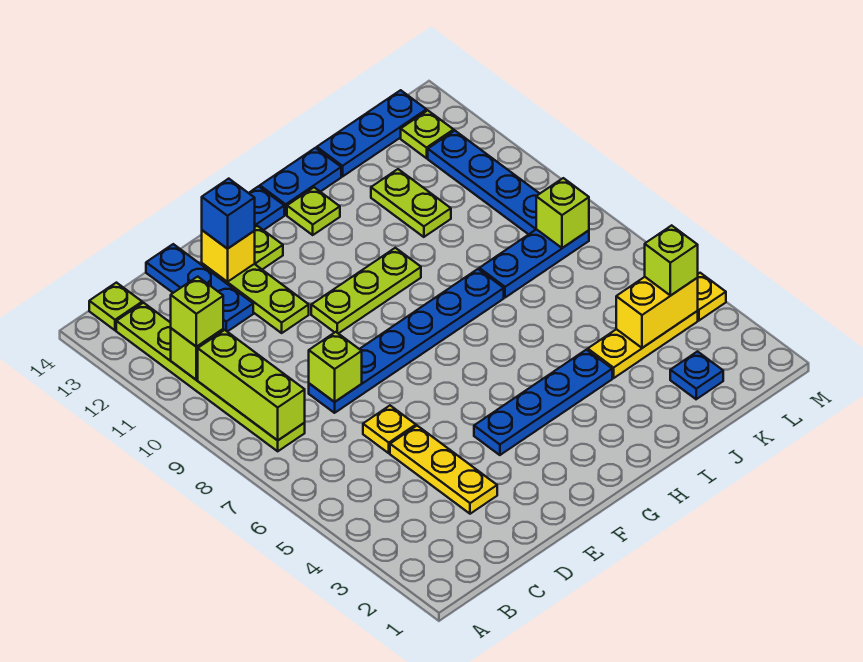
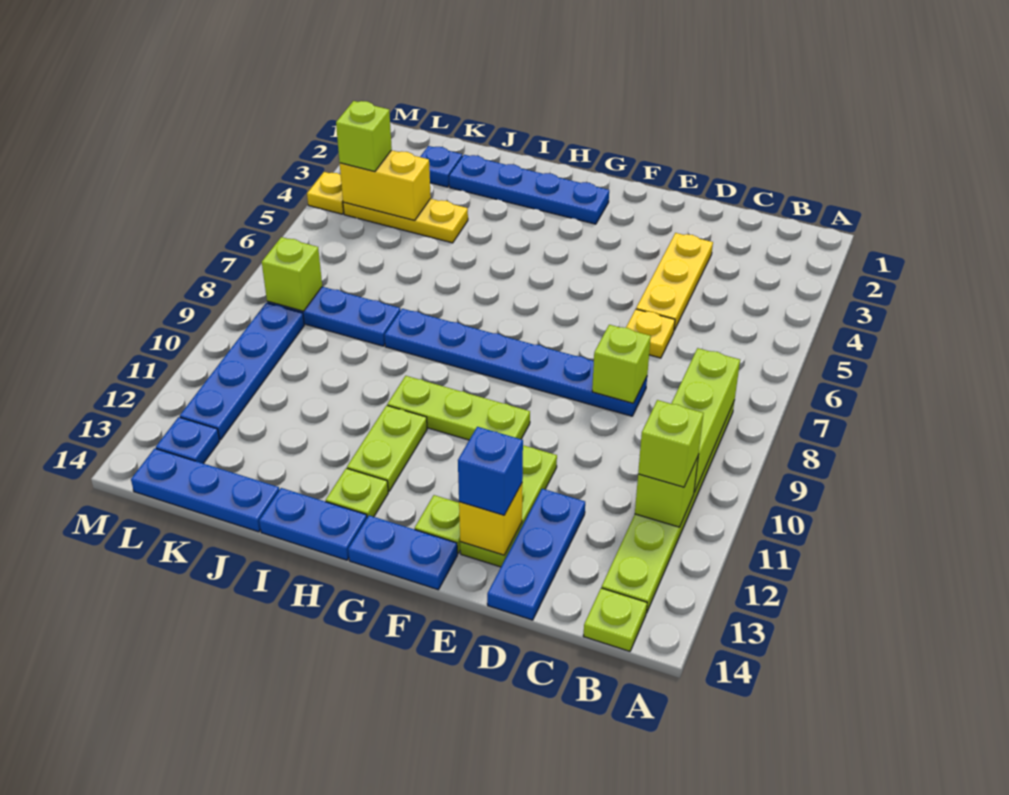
blue 1x4 plate [474,350,612,455] -> blue 1x4 plate moved to [449,155,609,224]
lime 1x2 plate [371,169,451,237] -> lime 1x2 plate moved to [347,405,427,492]
lime 1x1 plate [401,110,454,158] -> blue 1x1 plate [156,417,220,463]

